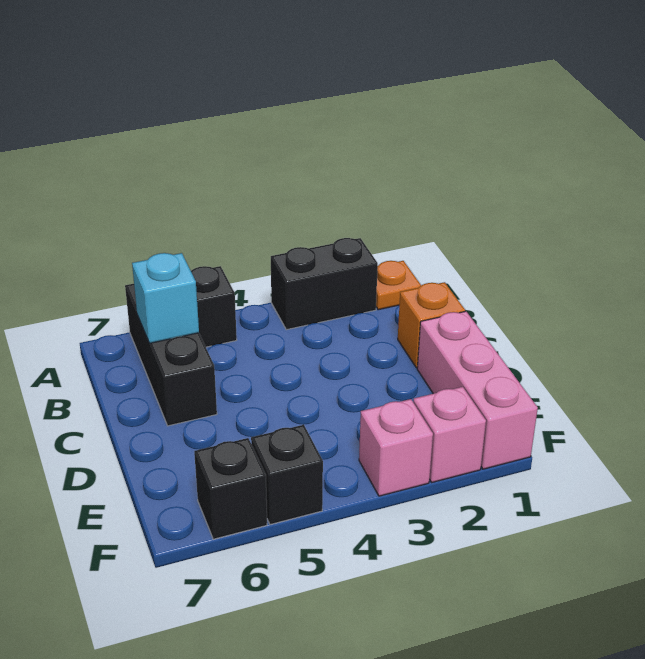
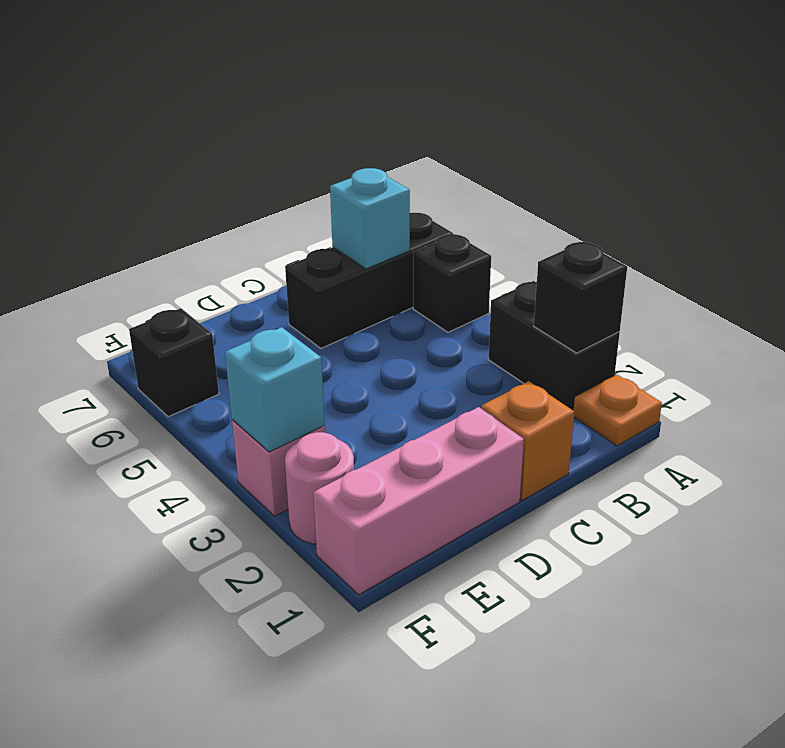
pink 1x1 brick [413,387,486,482] -> pink 1x1 round brick [285,432,354,544]
none -> cyan 1x1 brick [225,327,325,452]
black 1x1 brick [251,425,323,524] -> black 1x1 brick moved to [534,242,627,353]

